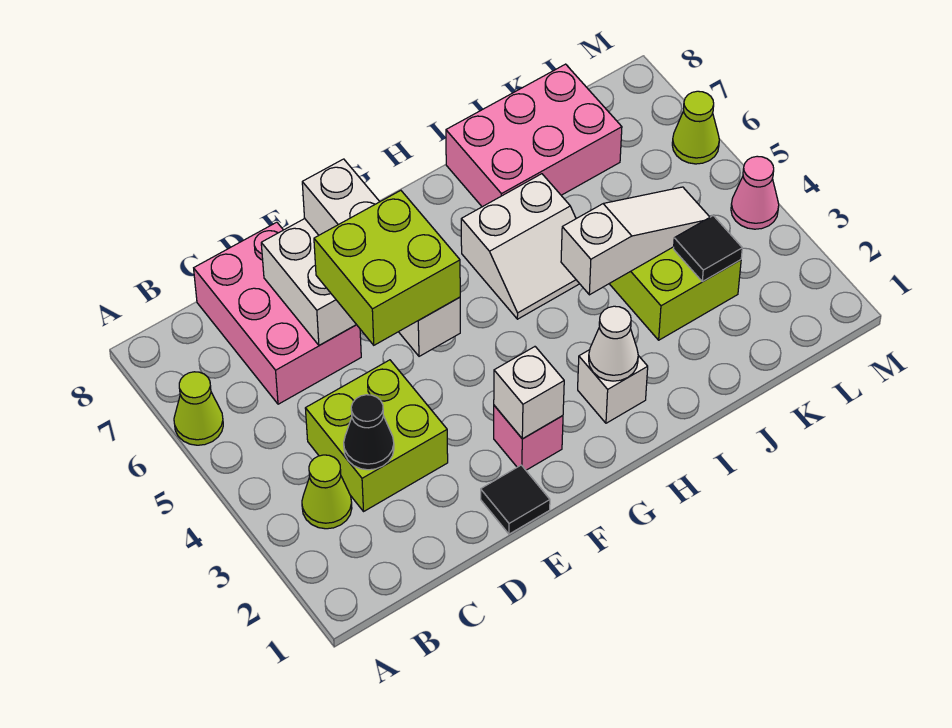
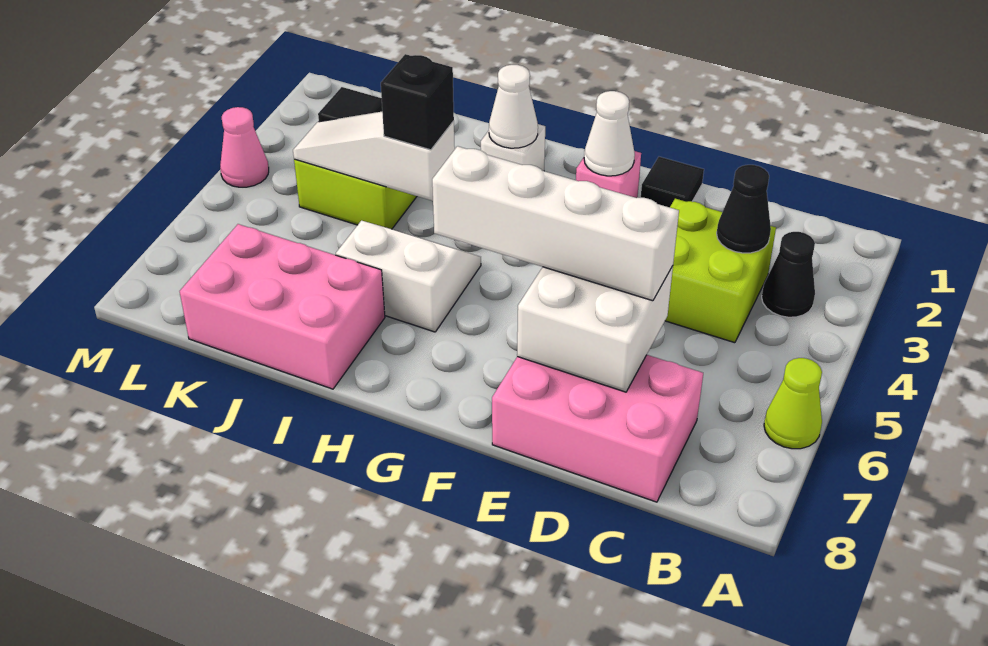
lime 1x1 cone [302,455,352,529] -> black 1x1 cone [762,232,815,317]
pink 2x3 brick [194,222,361,404] -> pink 2x3 brick turned to [492,355,703,502]
lime 2x2 brick [314,190,460,345] -> none
white 1x4 brick [302,159,460,356] -> white 1x4 brick turned to [432,146,679,301]
white 1x1 brick [494,347,564,439] -> white 1x1 cone [584,91,635,176]
none -> black 1x1 brick [381,54,454,150]
lime 1x1 cone [672,91,719,164] -> none

